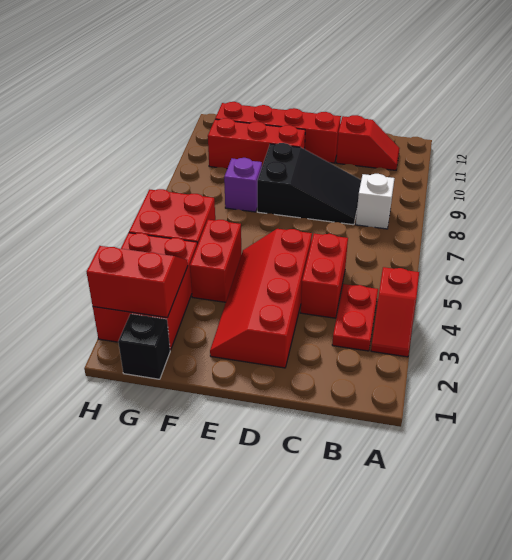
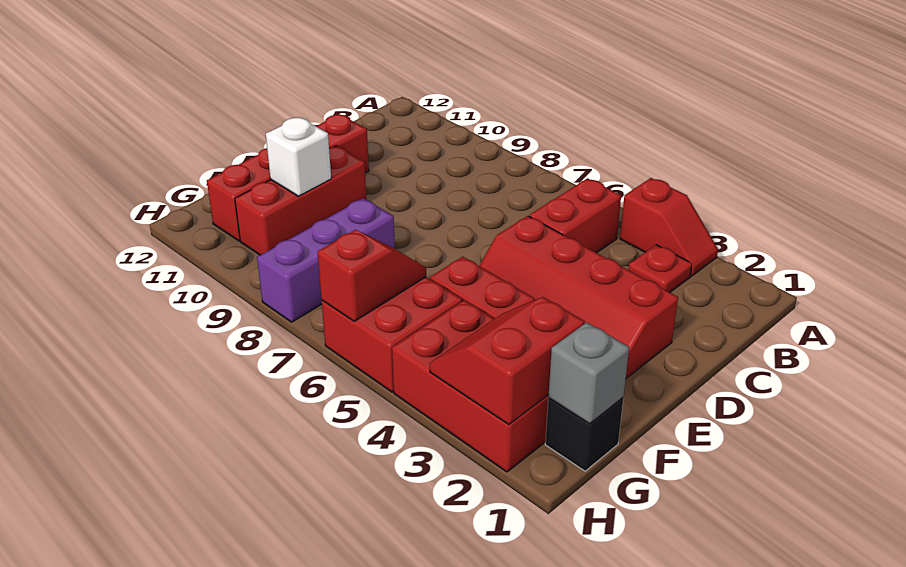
red 1x2 plate [332,284,378,351] -> red 1x1 plate [629,245,692,292]
white 1x1 brick [356,174,395,229] -> white 1x1 brick moved to [266,117,331,196]
red 1x2 slope [336,115,400,170] -> red 1x2 slope moved to [318,230,426,321]
red 1x2 brick [301,233,348,318] -> red 1x2 brick turned to [529,178,621,253]
black 2x3 slope [257,143,361,225] -> none
purple 1x1 brick [224,158,262,212] -> purple 1x3 brick [257,198,395,322]
none -> grey 1x1 brick [548,322,629,424]

